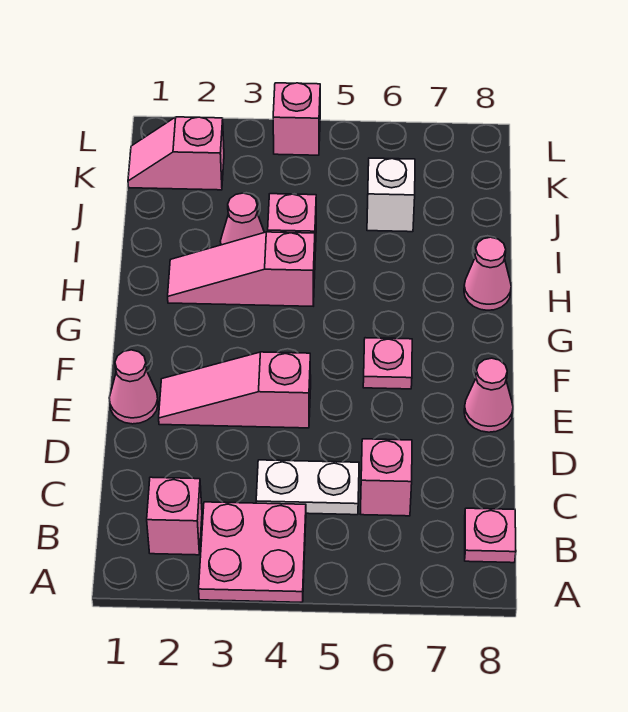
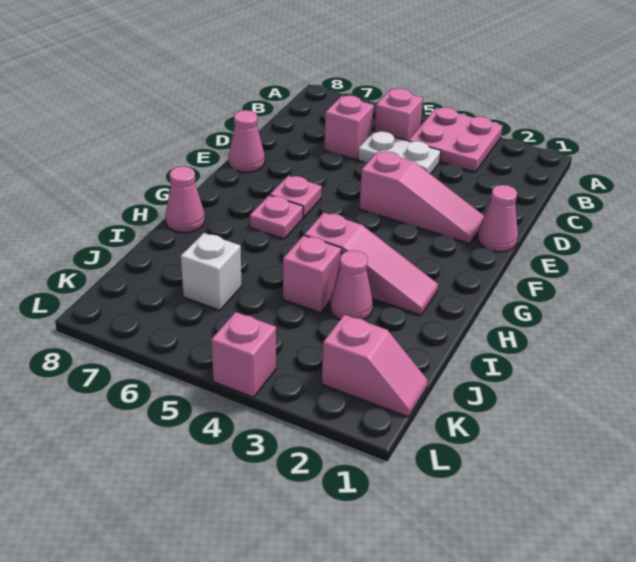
pink 1x1 brick [147,477,202,555] -> pink 1x1 brick moved to [374,88,423,141]
pink 1x1 plate [465,508,516,563] -> pink 1x1 plate moved to [250,195,303,239]

